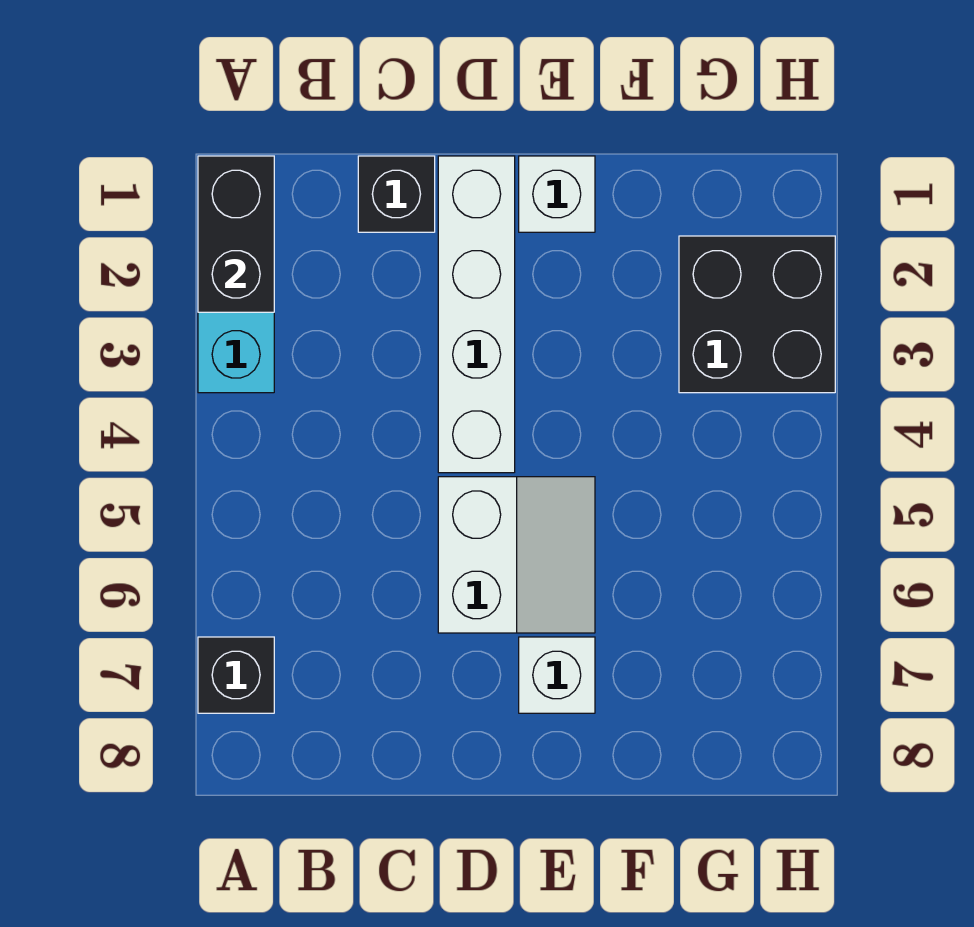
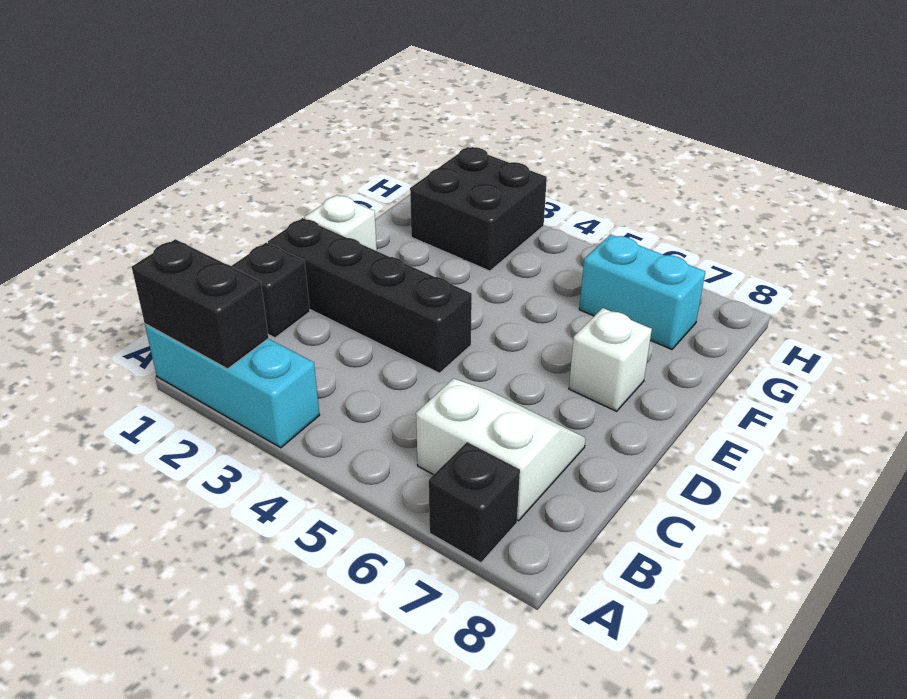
white 1x4 brick [438,156,515,473] -> black 1x4 brick [268,218,472,373]
white 2x2 slope [438,477,595,633] -> white 2x2 slope moved to [416,379,586,521]
none -> cyan 1x2 brick [579,235,705,349]

